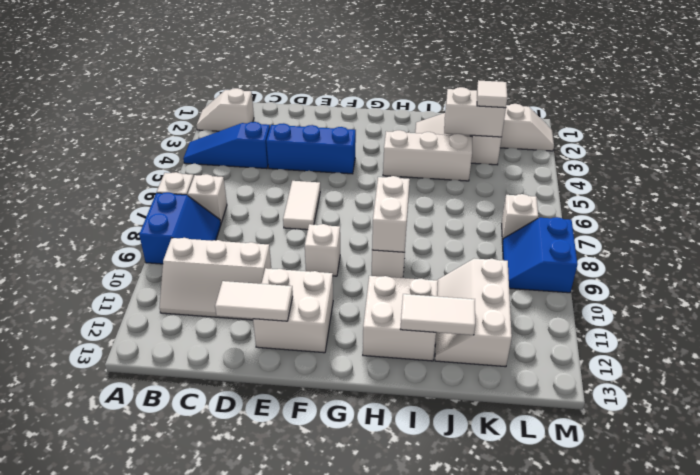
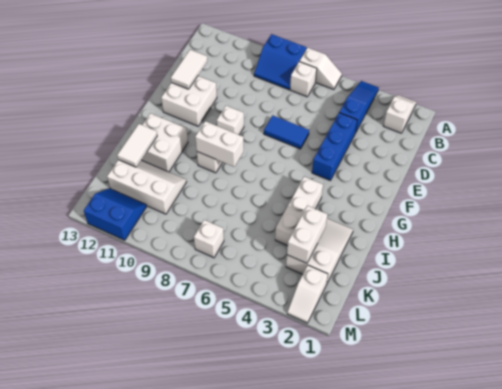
white 2x3 slope [159,238,271,320] -> none
white 1x2 tile [283,181,320,230] -> blue 1x2 tile [264,115,309,149]
white 1x1 tile [477,80,507,108] -> none
blue 2x2 slope [503,217,577,293] -> blue 2x2 slope moved to [84,188,147,240]

